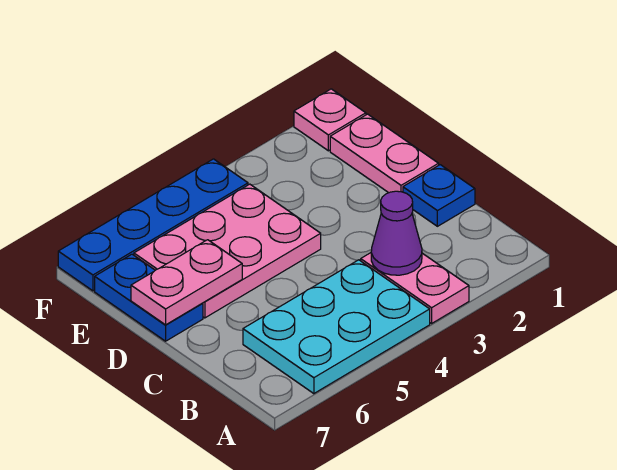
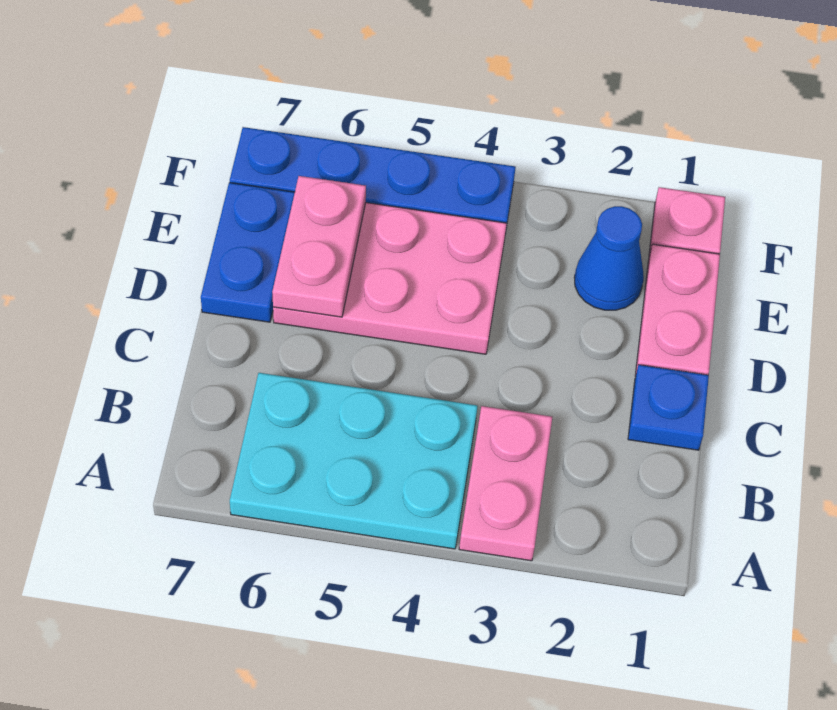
purple 1x1 cone [371,191,422,275] -> none
pink 1x2 plate [131,240,242,325] -> pink 1x2 plate turned to [272,176,366,317]
none -> blue 1x1 cone [574,206,644,310]

